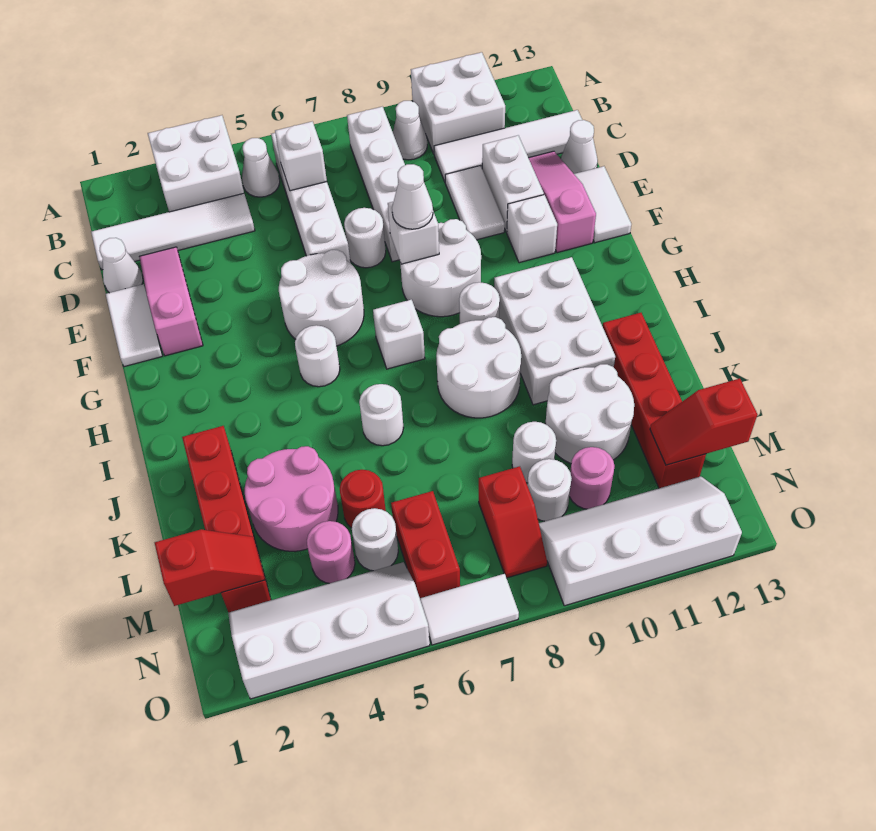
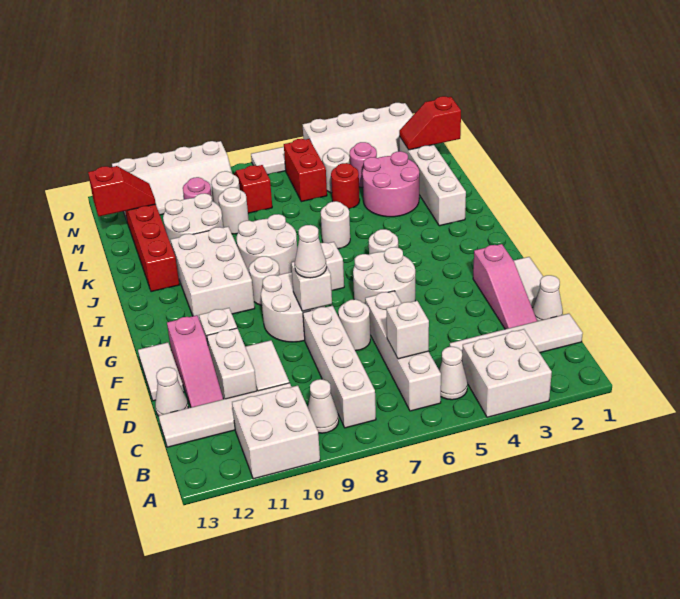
red 1x4 brick [182,426,271,613] -> white 1x4 brick [399,137,466,226]

